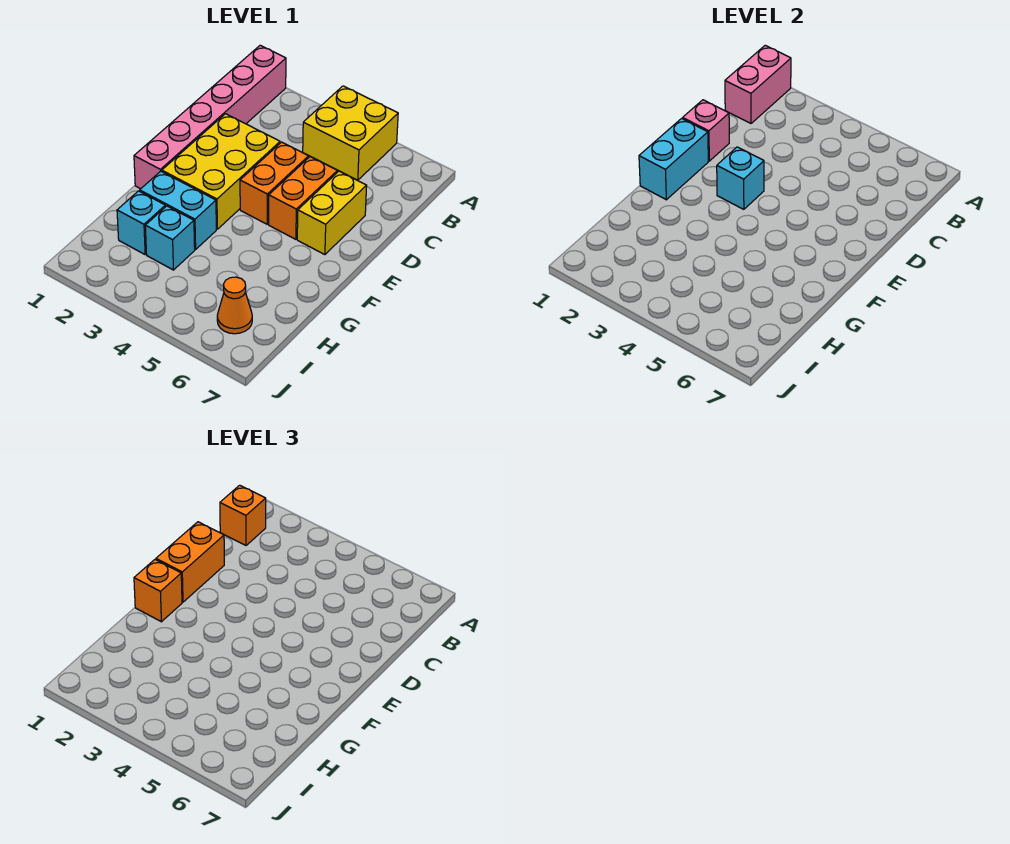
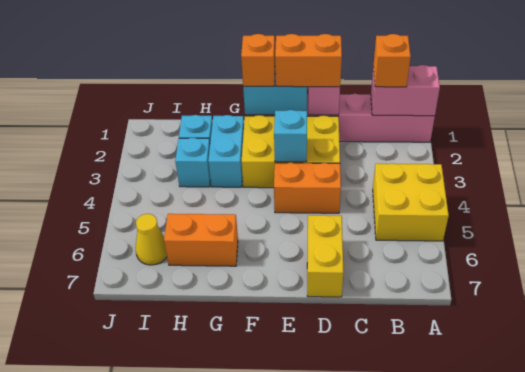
orange 1x2 brick [269,157,337,239] -> orange 1x2 brick moved to [164,214,238,266]
yellow 1x2 brick [297,171,367,255] -> yellow 1x2 brick turned to [307,215,343,297]
orange 1x1 cone [217,277,252,334] -> yellow 1x1 cone [136,214,167,265]

